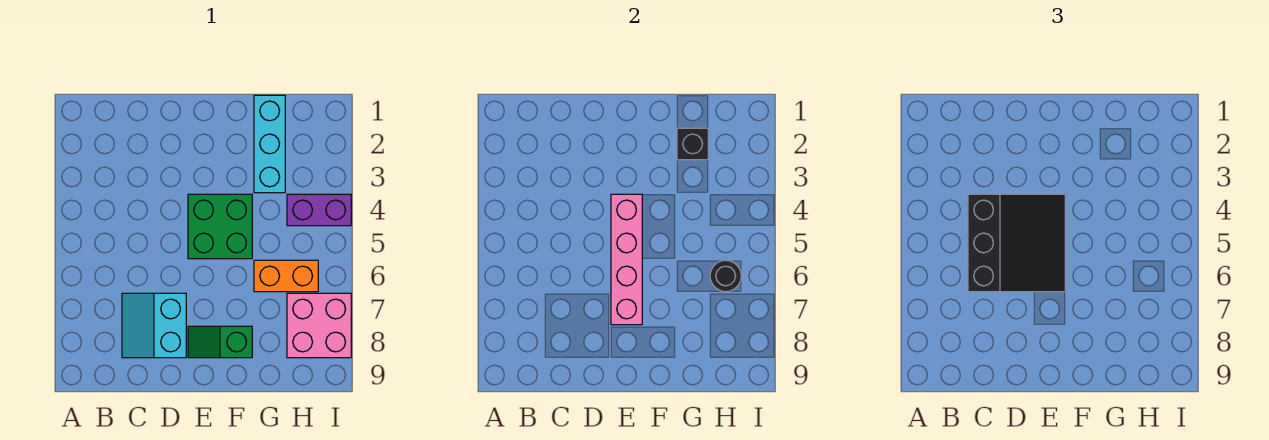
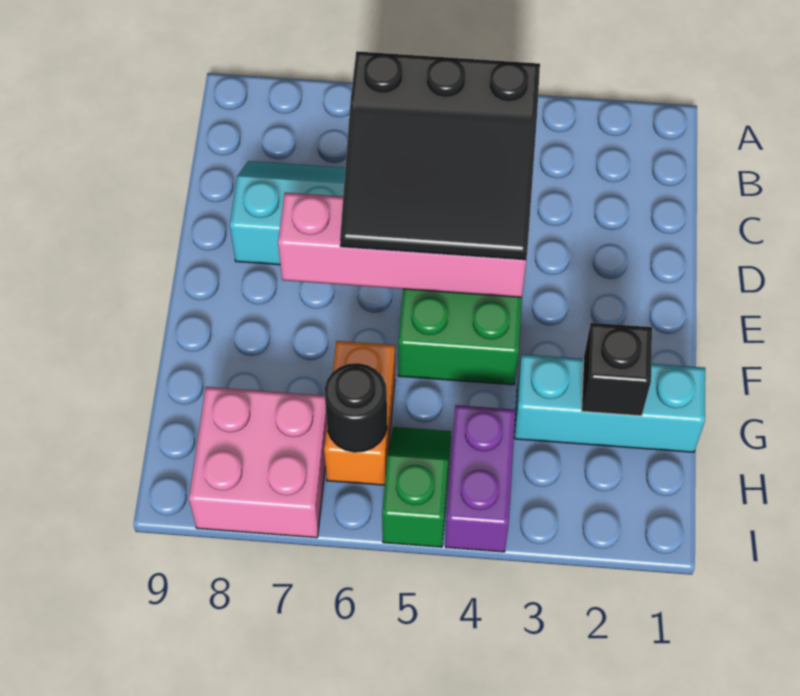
green 1x2 slope [188,326,252,358] -> green 1x2 slope moved to [382,427,451,547]

